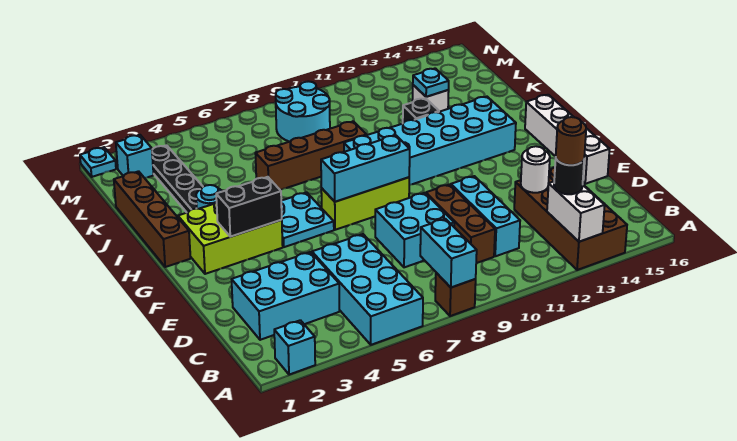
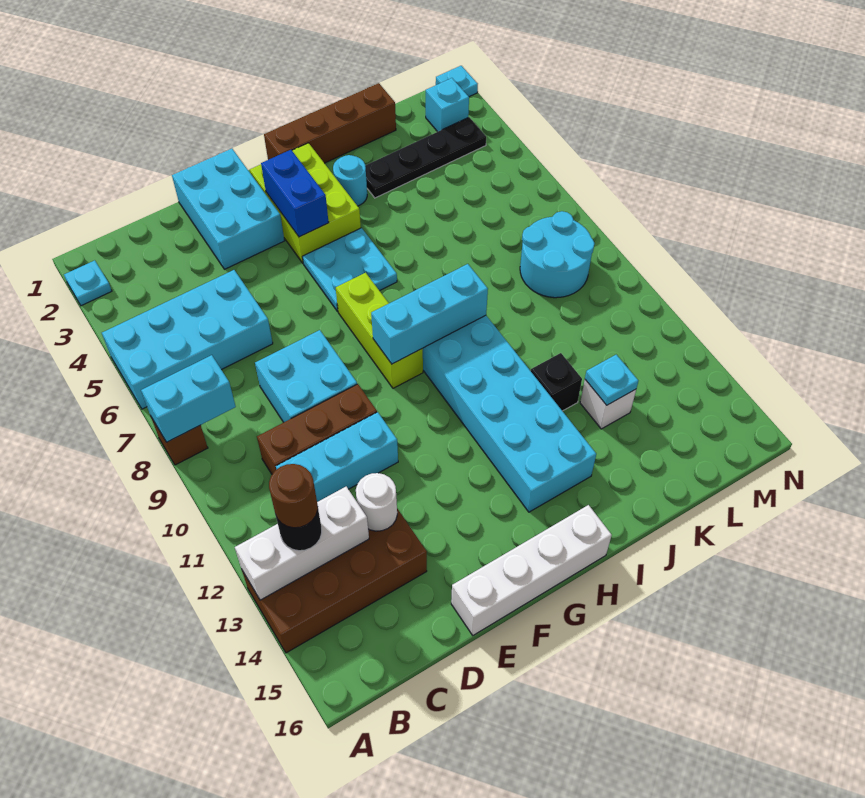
cyan 1x1 brick [274,320,315,375] -> cyan 1x1 plate [64,260,112,306]
white 1x2 brick [547,182,605,242] -> white 1x3 brick [235,487,369,600]
cyan 2x3 brick [232,252,339,340] -> cyan 2x3 brick moved to [172,149,284,269]
black 1x2 brick [216,177,282,237] -> blue 1x2 brick [261,150,329,237]
cyan 1x3 brick [321,135,410,202] -> cyan 1x3 brick turned to [371,264,488,364]
brown 1x4 brick [255,121,367,190] -> none

